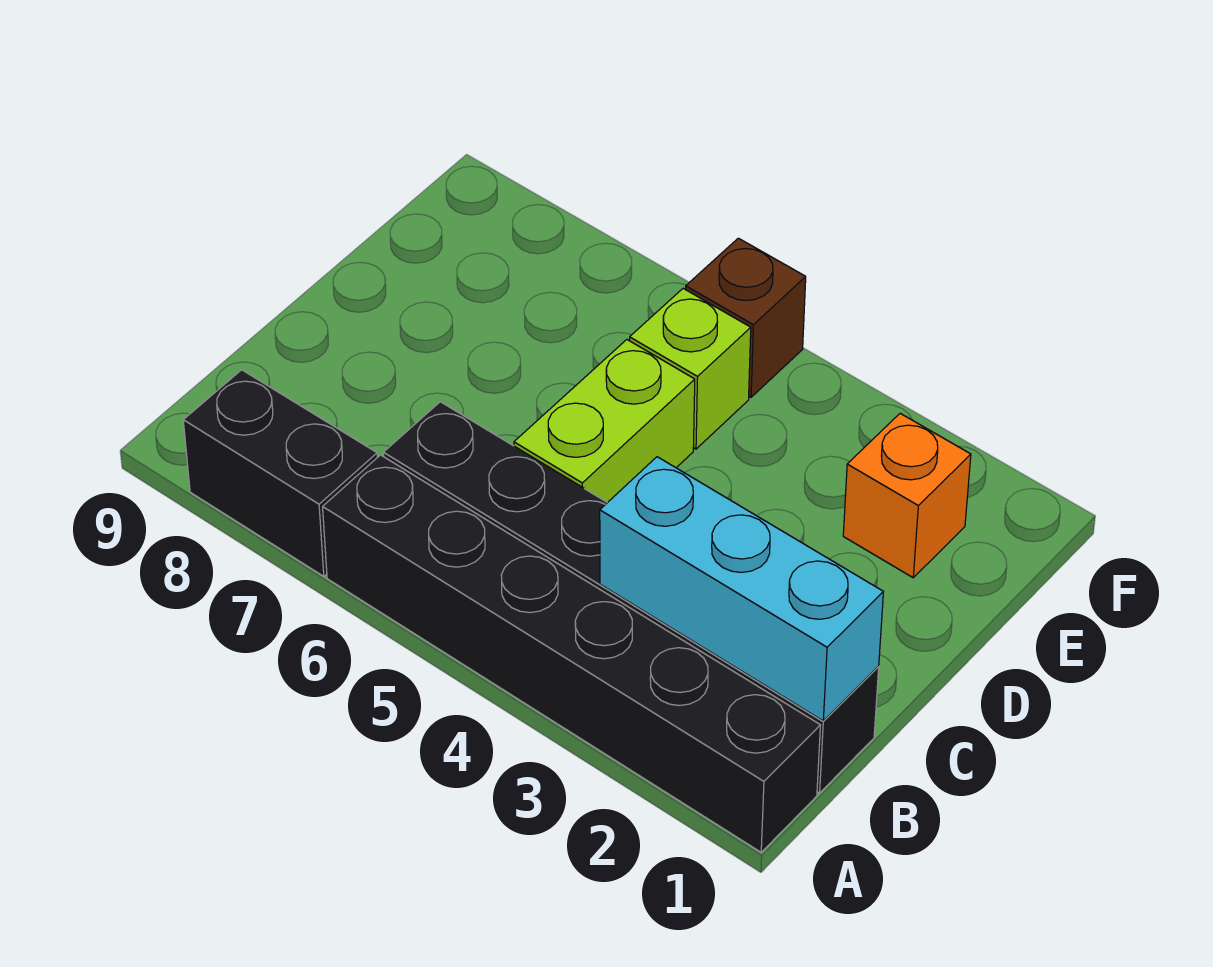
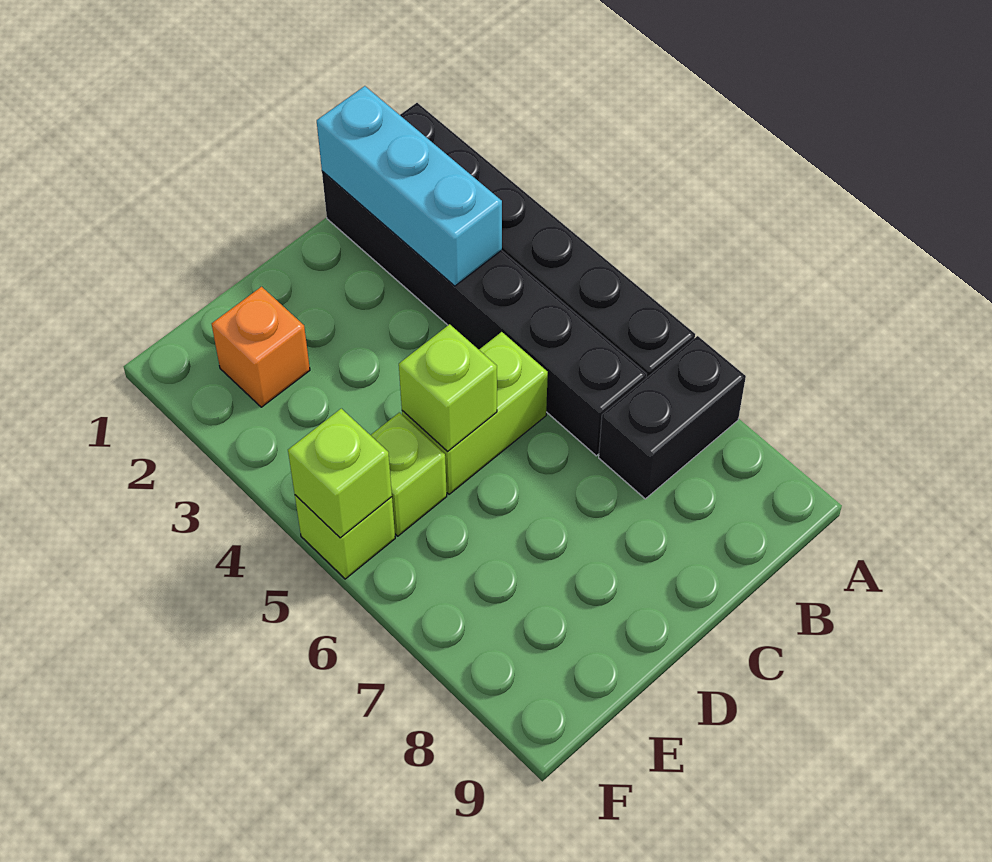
black 1x2 brick [183,370,377,576] -> black 1x2 brick turned to [599,336,746,499]
none -> lime 1x1 brick [399,324,497,452]
brown 1x1 brick [686,238,806,397] -> lime 1x1 brick [295,495,395,579]
none -> lime 1x1 brick [288,408,392,538]

